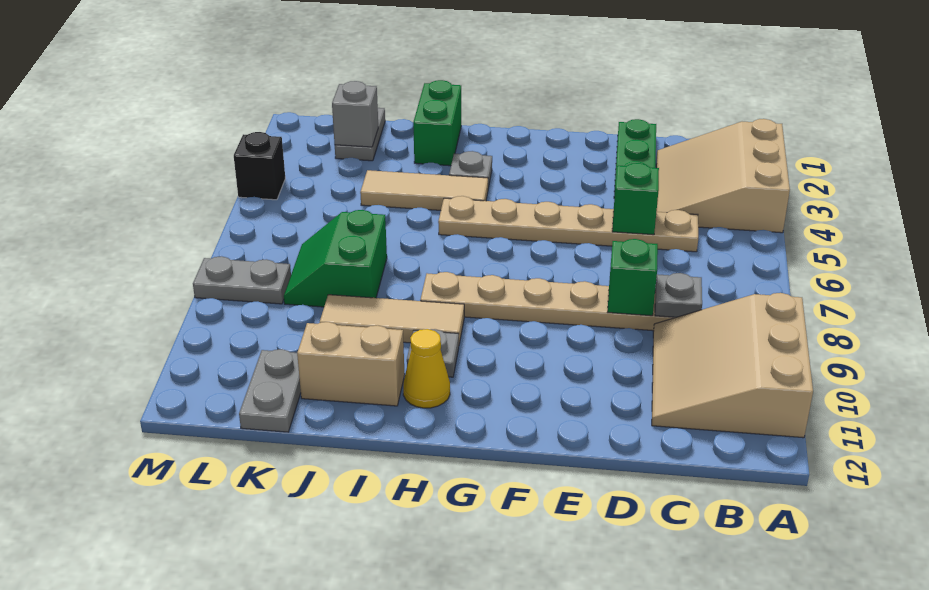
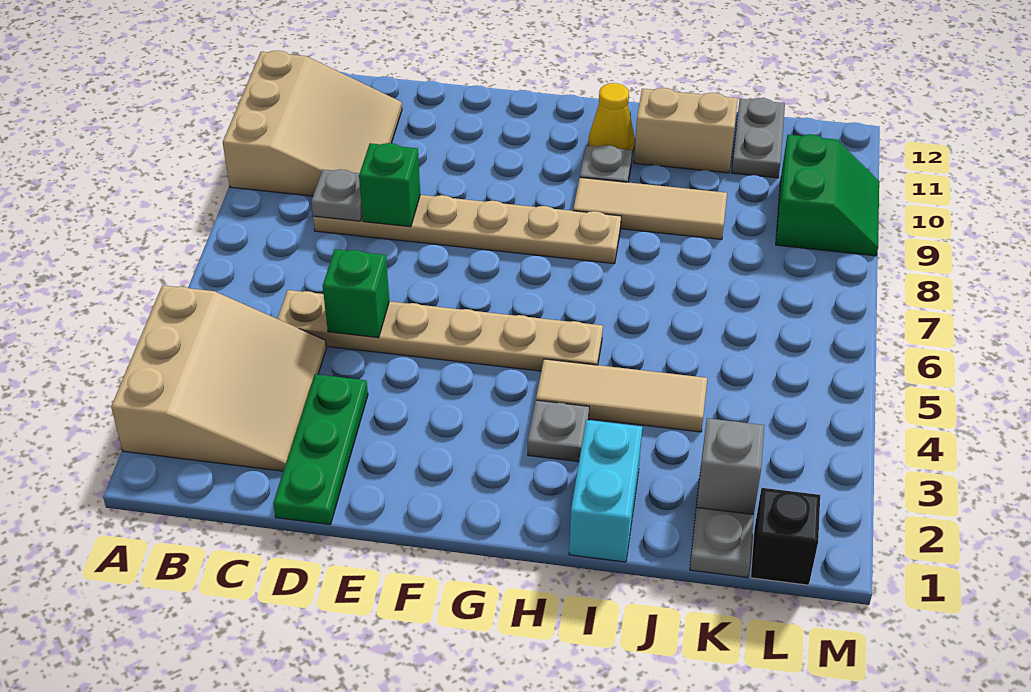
green 1x2 brick [413,80,461,166] -> cyan 1x2 brick [569,420,642,562]
green 2x2 slope [284,210,387,307] -> green 2x2 slope moved to [776,134,879,256]
grey 1x2 plate [193,256,291,304] -> none
black 1x1 brick [234,132,285,200] -> black 1x1 brick moved to [751,488,820,585]

